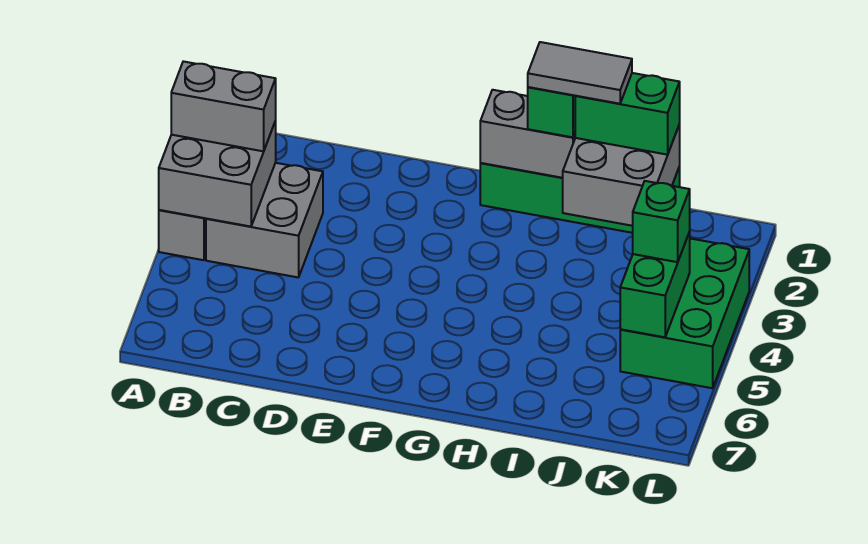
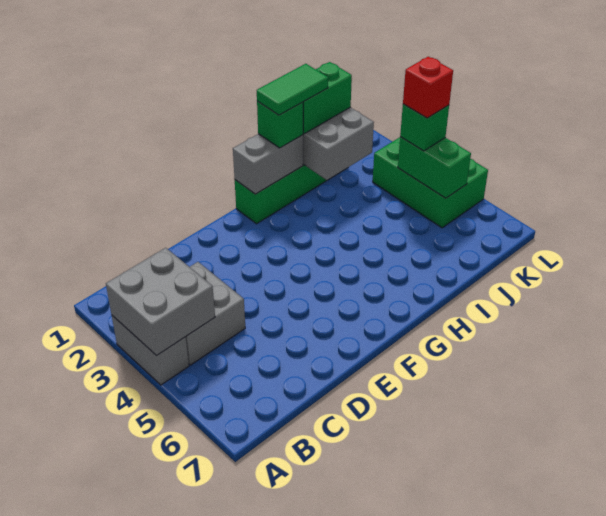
grey 1x2 brick [171,61,276,151] -> none
grey 1x2 tile [528,42,632,104] -> green 1x2 tile [257,64,328,115]
none -> red 1x1 brick [403,57,453,118]

